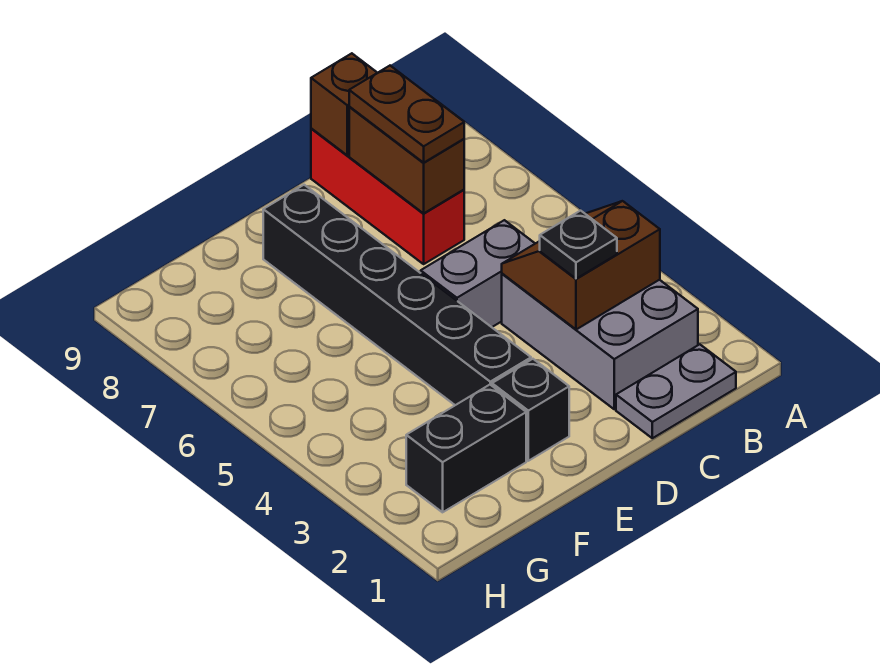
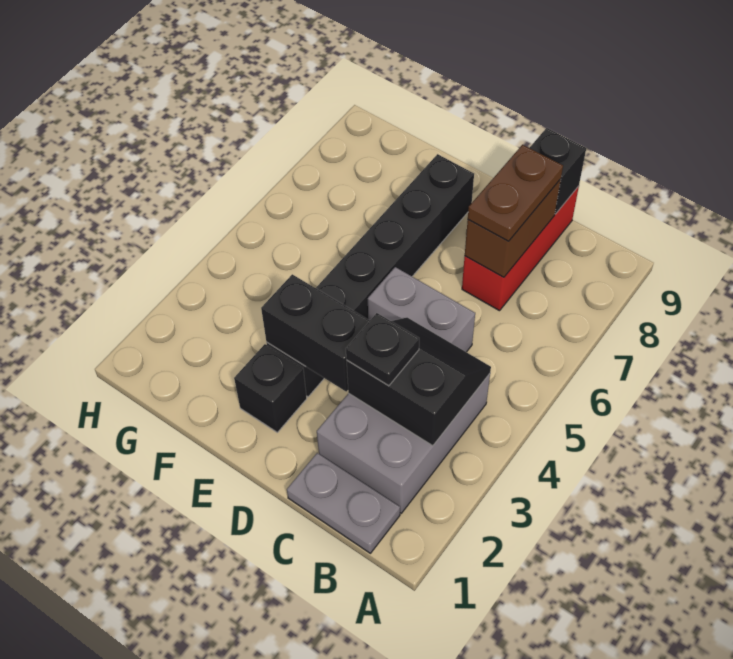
brown 2x2 slope [502,201,660,330] -> black 2x2 slope [347,318,491,446]
brown 1x1 brick [311,53,377,155] -> black 1x1 brick [530,128,586,214]
black 1x2 brick [406,385,526,512] -> black 1x2 brick moved to [261,274,370,391]

